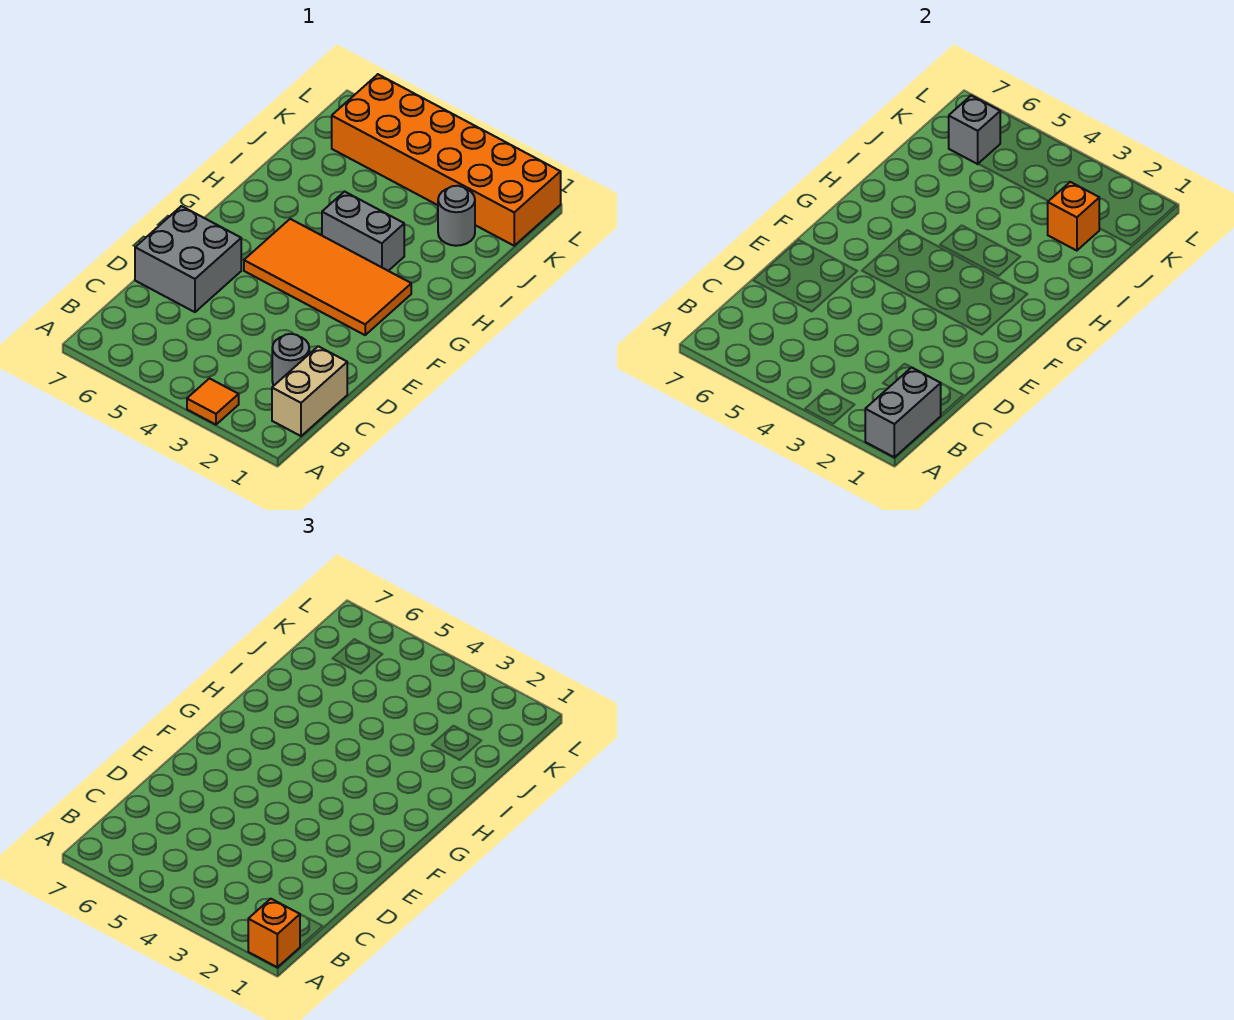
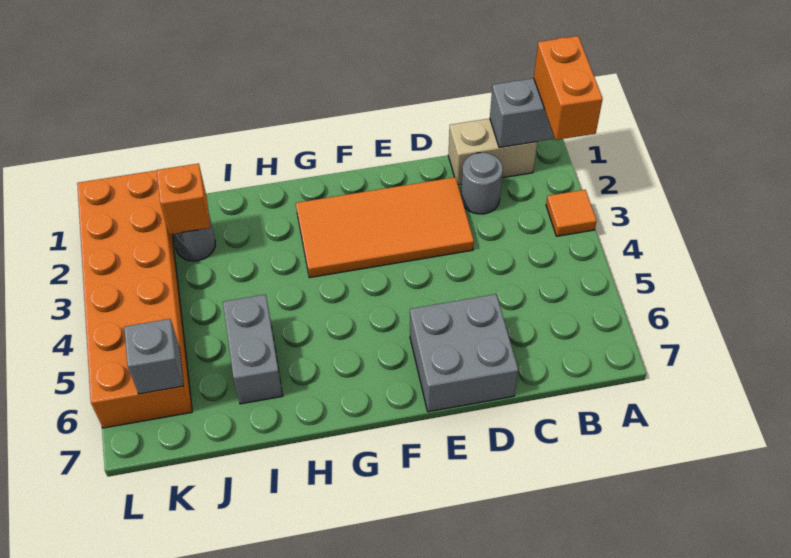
orange 1x1 brick [248,899,300,967] -> orange 1x2 brick [534,36,603,140]
orange 2x4 tile [244,219,411,335] -> orange 2x4 tile turned to [296,177,474,278]
grey 1x2 brick [322,192,404,271] -> grey 1x2 brick moved to [223,294,283,404]

